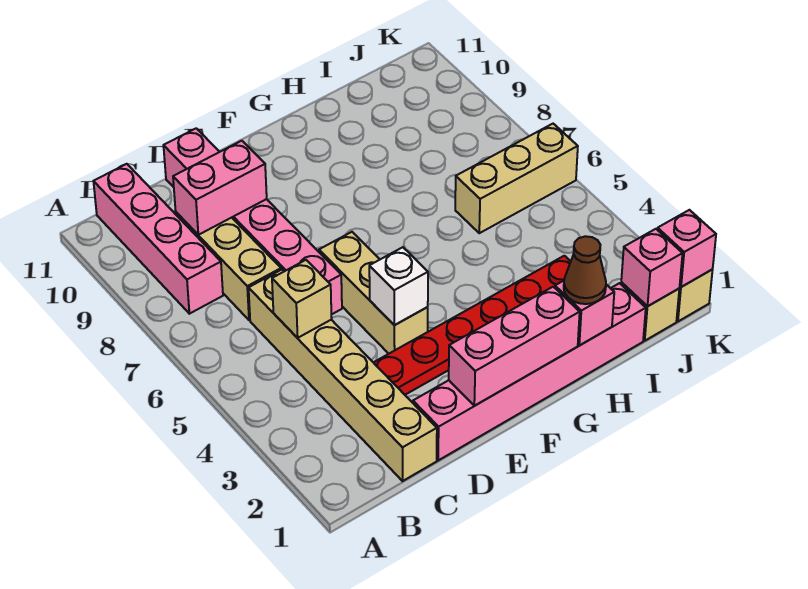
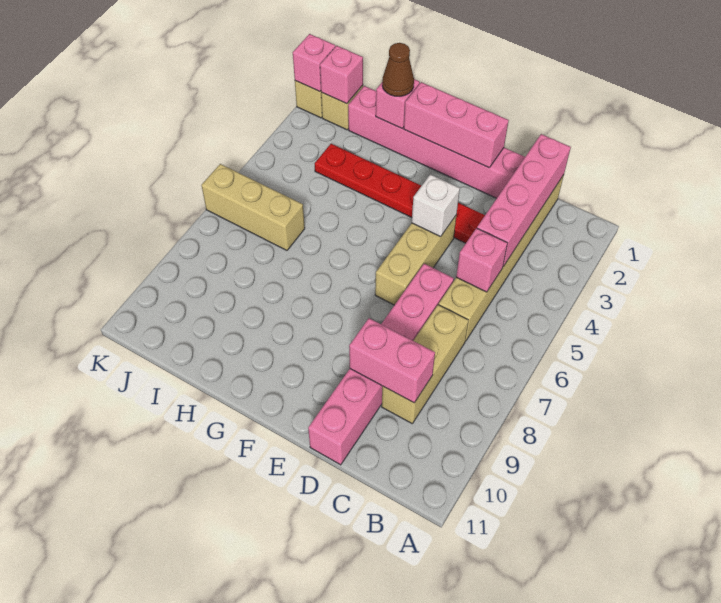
pink 1x4 brick [93,164,223,314] -> pink 1x4 brick moved to [477,134,571,266]
tan 1x1 brick [272,260,332,338] -> pink 1x1 brick [456,228,507,292]

